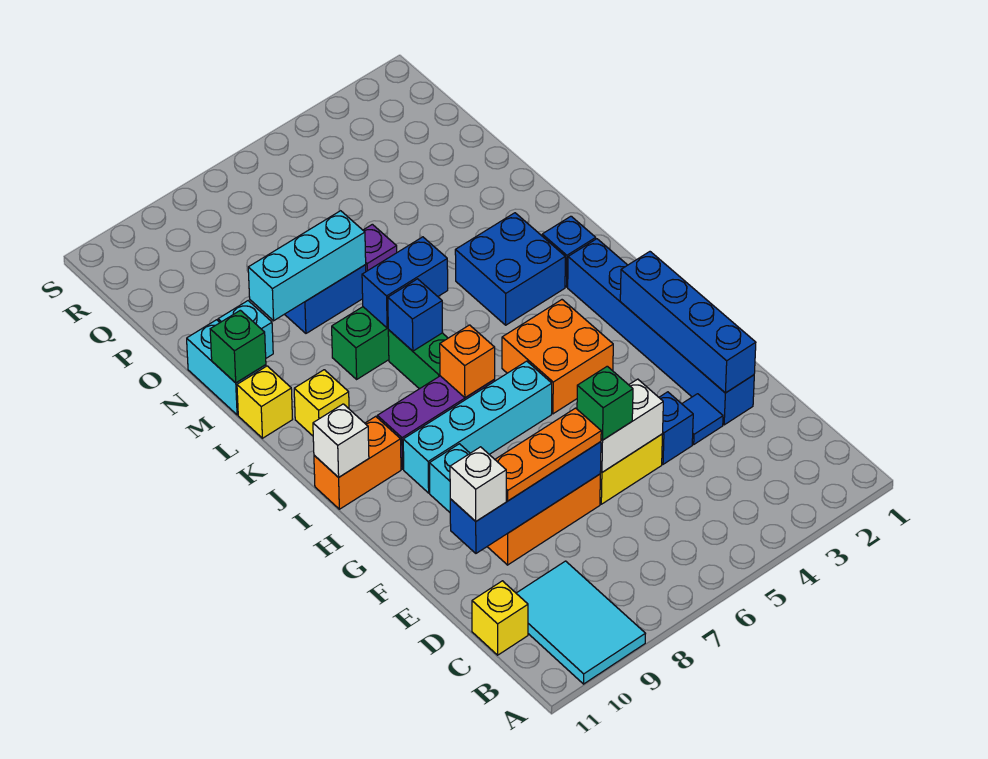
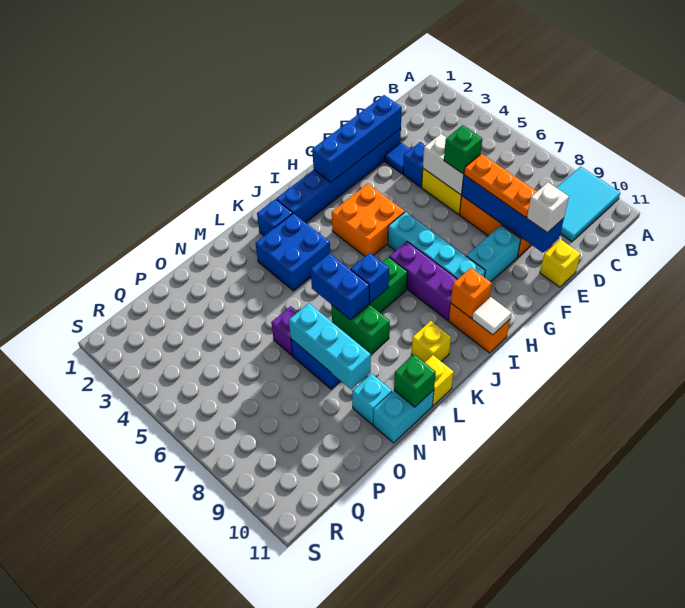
yellow 1x1 brick [472,581,528,655] -> yellow 1x1 brick moved to [540,239,581,287]
orange 1x1 brick [440,325,495,398] -> orange 1x1 brick moved to [451,268,492,318]
white 1x1 brick [313,404,369,477] -> white 1x1 tile [472,297,511,335]

